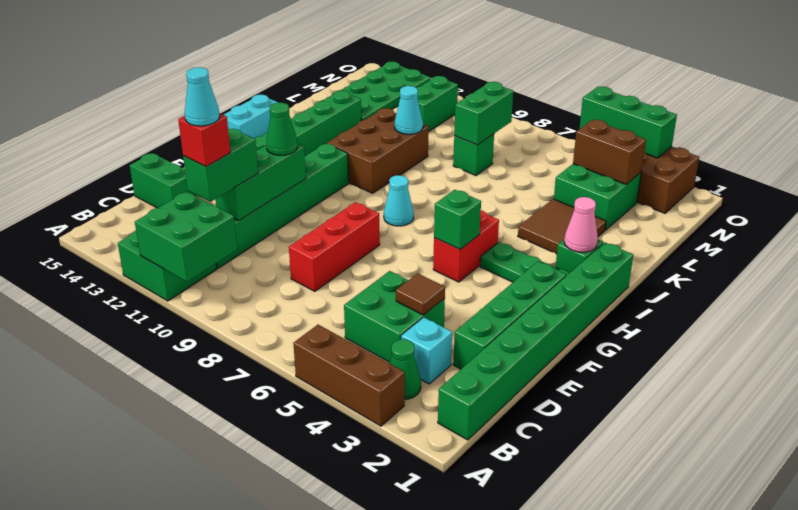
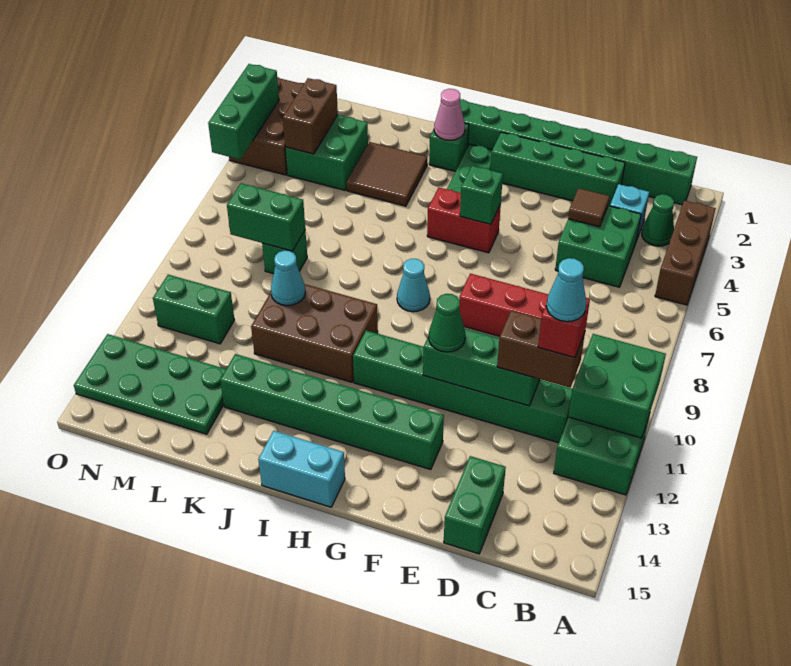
green 1x2 brick [183,129,258,202] -> brown 1x2 brick [497,310,585,388]

